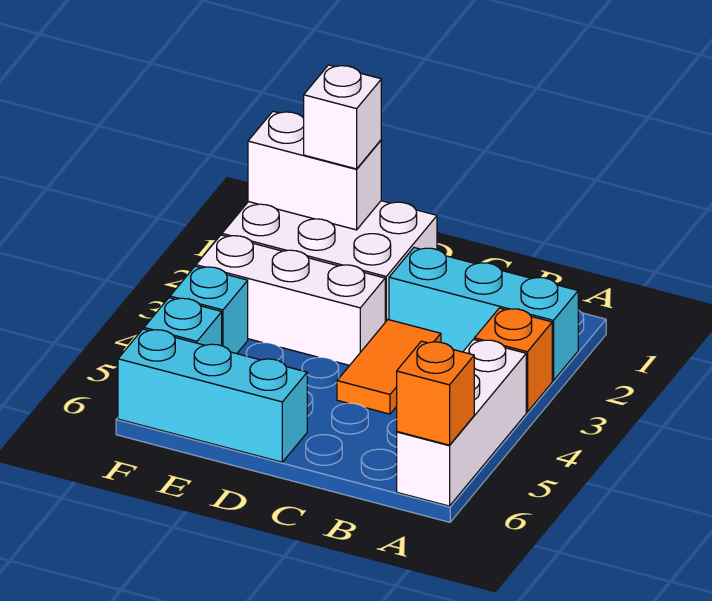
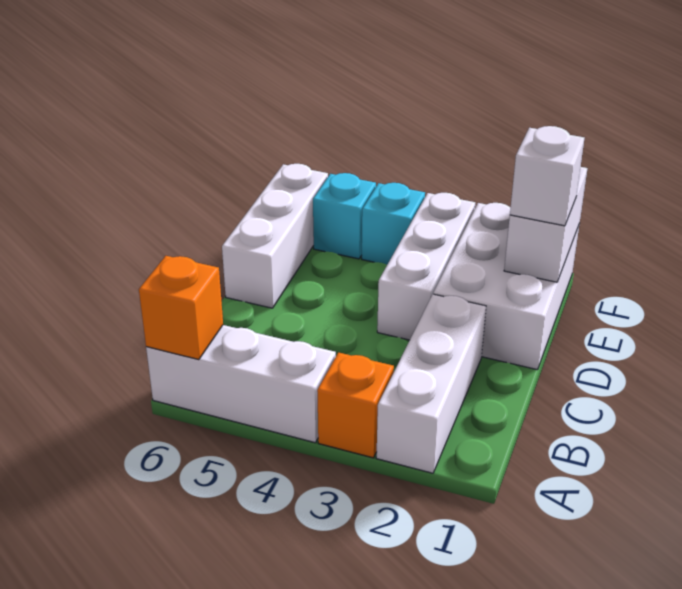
cyan 1x3 brick [389,248,578,381] -> white 1x3 brick [376,294,486,473]
orange 1x2 tile [337,320,441,414] -> none
cyan 1x3 brick [118,329,307,462] -> white 1x3 brick [222,164,328,308]

